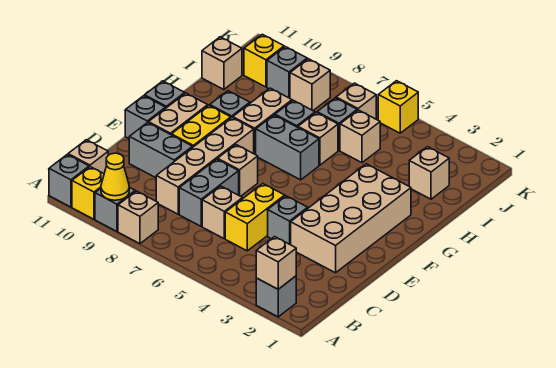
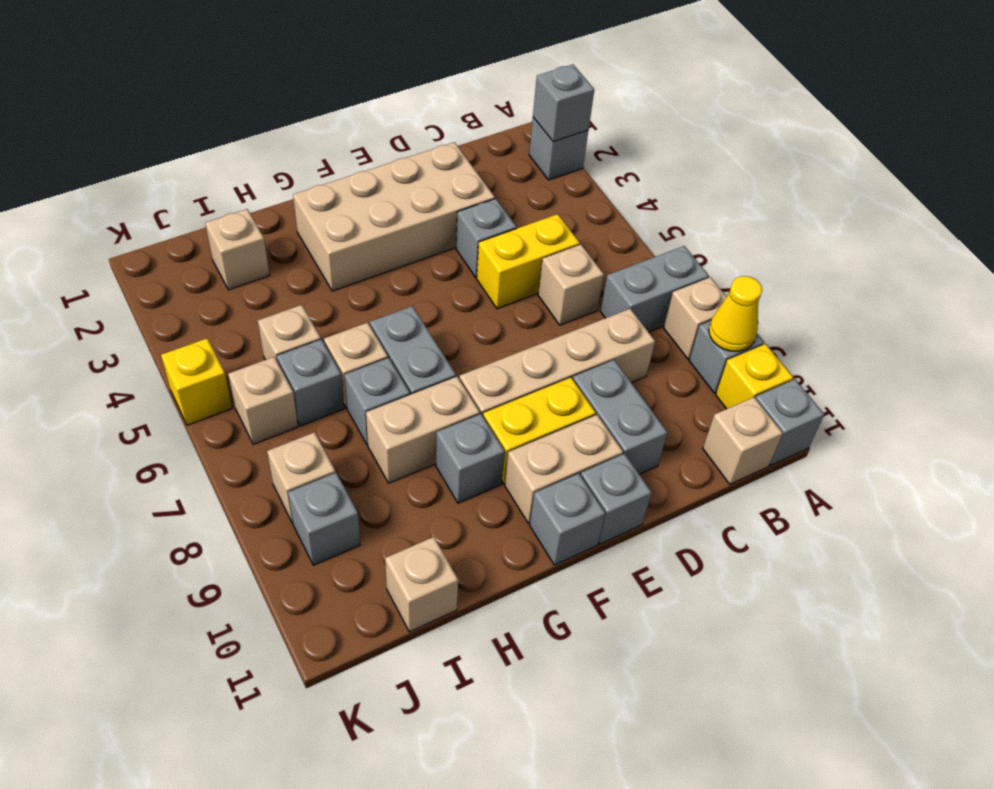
tan 1x1 brick [256,237,296,289] -> grey 1x1 brick [533,65,594,142]
grey 1x2 brick [179,159,239,226] -> grey 1x2 brick moved to [600,246,709,332]
tan 1x1 brick [218,145,258,196] -> none
yellow 1x1 brick [244,34,284,87] -> none

